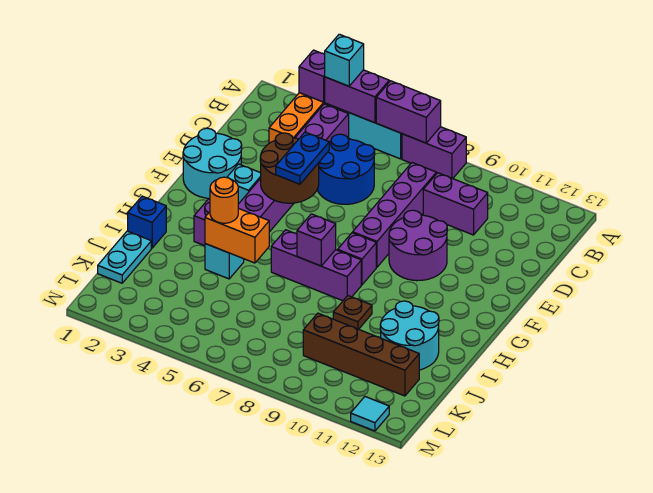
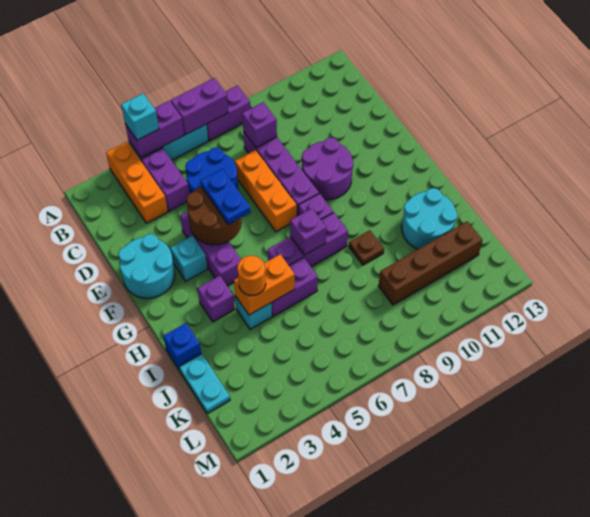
purple 1x1 brick [299,50,325,102] -> purple 1x1 brick moved to [242,102,277,148]
purple 1x2 brick [423,173,488,235] -> purple 1x2 brick moved to [271,257,318,316]
none -> orange 1x3 brick [235,150,297,232]
cyan 1x1 tile [351,397,389,431] -> none

